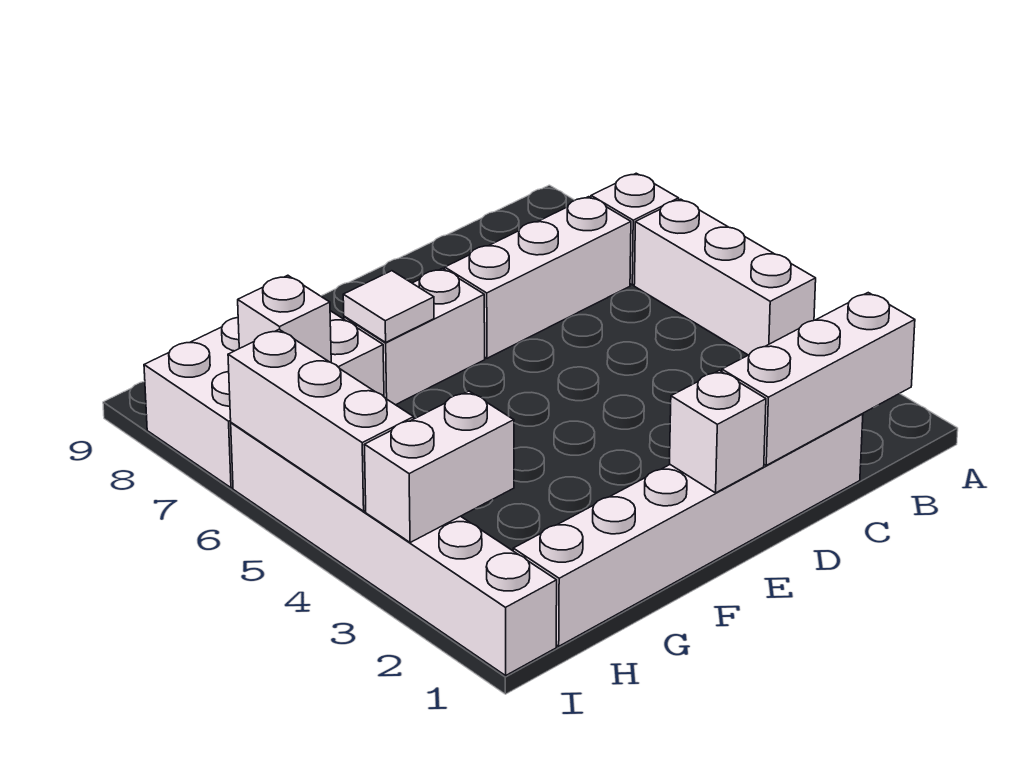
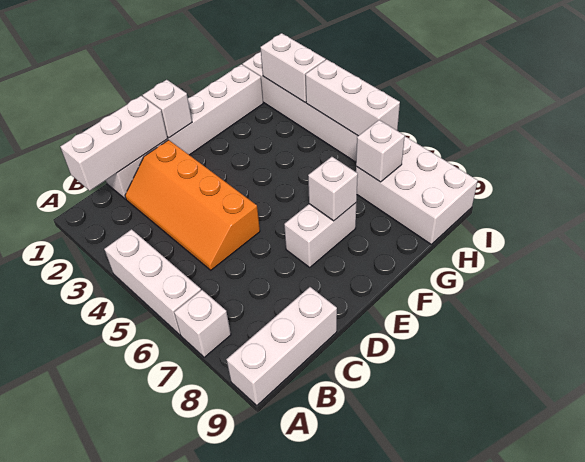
white 1x3 brick [445,197,631,358] -> white 1x3 brick moved to [226,287,337,406]
none -> orange 2x4 slope [125,140,260,270]
white 1x1 tile [343,271,434,342] -> white 1x1 brick [308,157,358,221]
white 2x3 brick [144,311,384,488] -> white 2x3 brick turned to [356,137,478,244]
white 1x2 brick [364,391,514,543] -> white 1x2 brick turned to [260,33,326,103]

